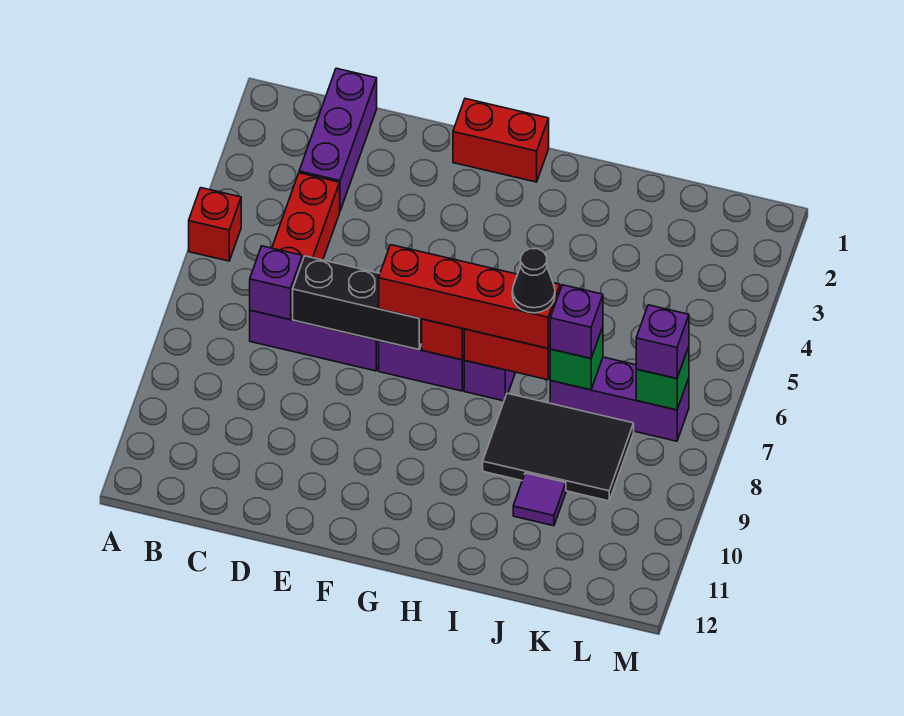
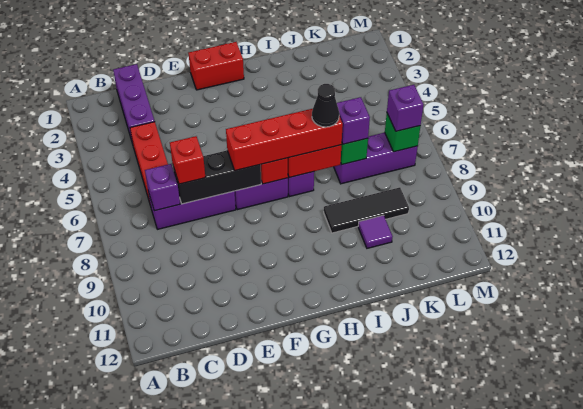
red 1x1 brick [189,188,241,261] -> red 1x1 brick moved to [170,136,205,184]
black 2x3 tile [483,393,634,501] -> black 1x3 tile [324,187,409,233]

